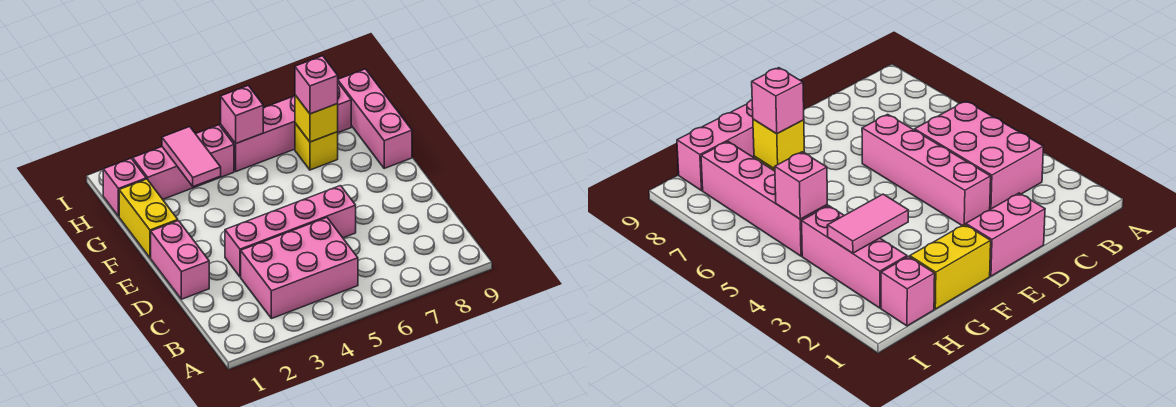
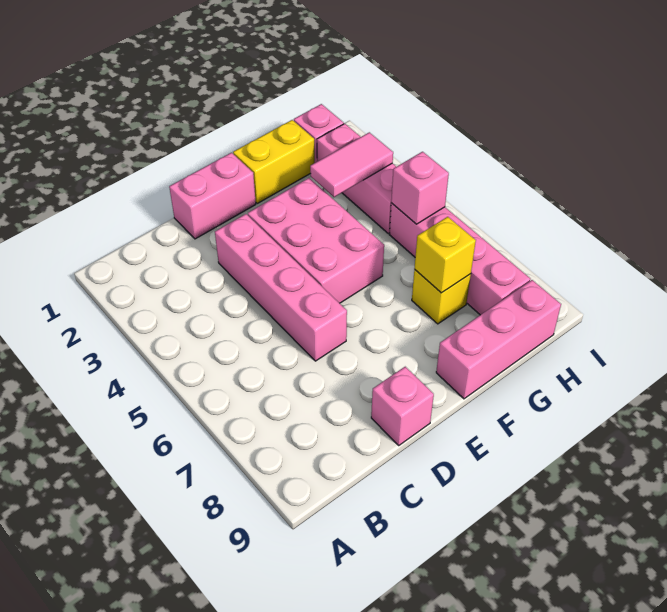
pink 2x3 brick [241,218,358,319] -> pink 2x3 brick moved to [248,178,384,303]
pink 1x1 brick [295,56,338,114] -> pink 1x1 brick moved to [371,367,434,445]

